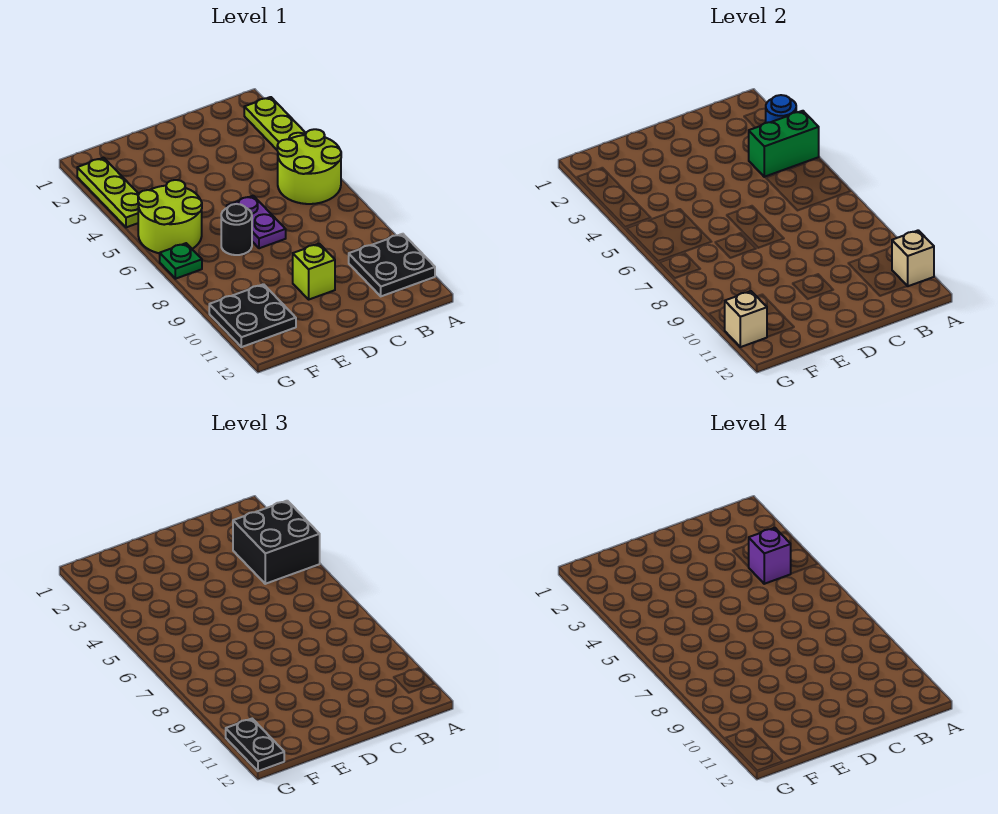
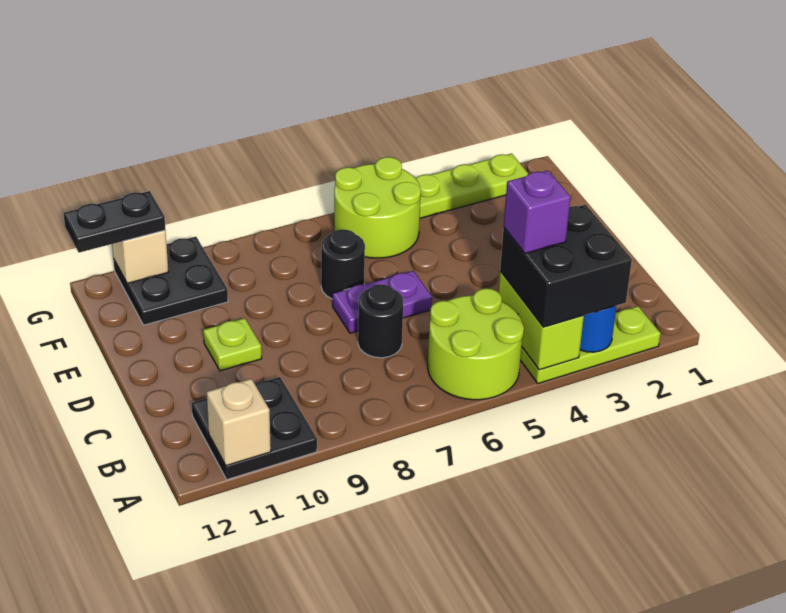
green 1x2 brick [749,111,819,177] -> lime 1x2 brick [498,271,584,370]
none -> black 1x1 round brick [358,284,403,358]
lime 1x1 brick [293,244,335,299] -> lime 1x1 plate [203,318,262,371]
green 1x1 plate [160,243,202,279] -> none

